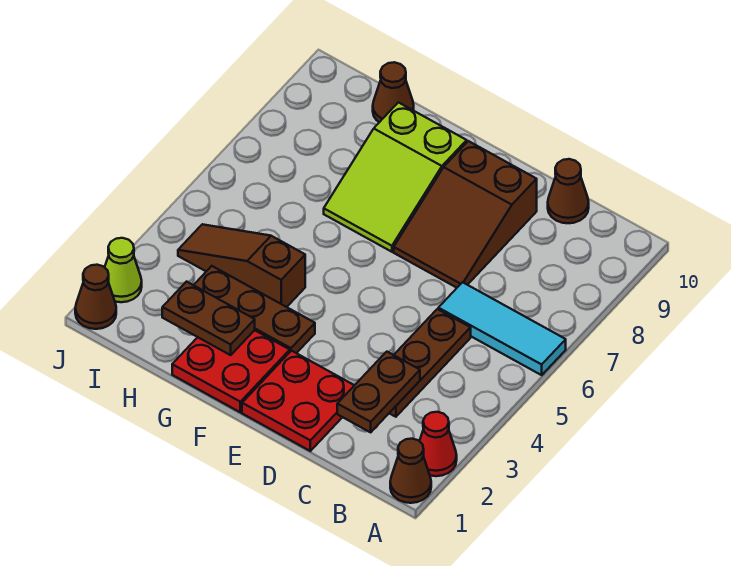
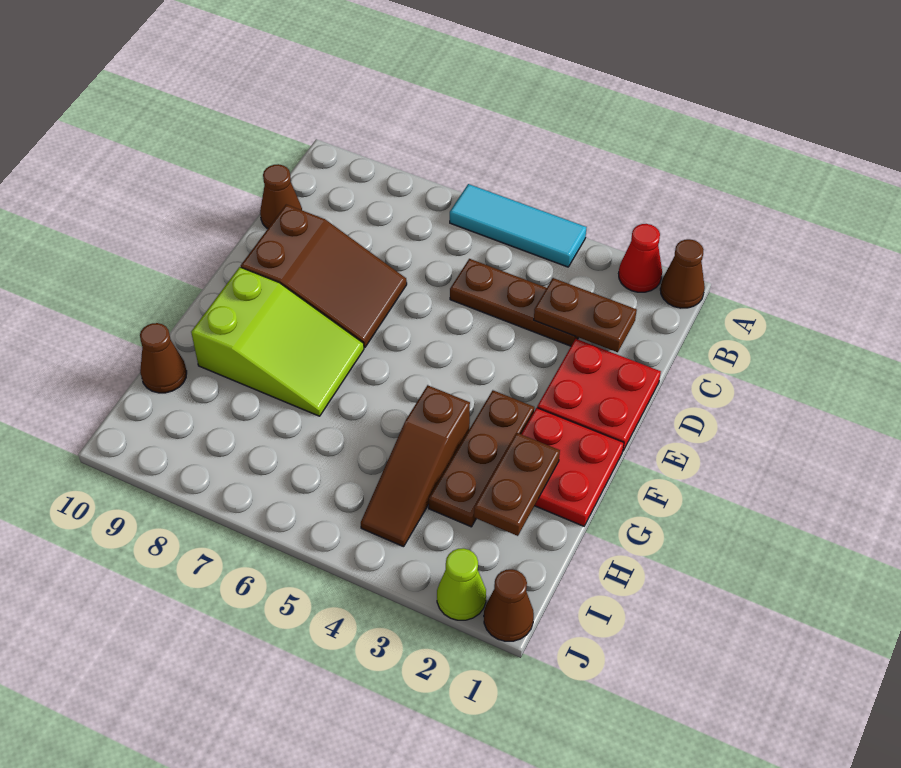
cyan 1x3 tile [438,282,566,375] -> cyan 1x3 tile turned to [450,184,587,267]

